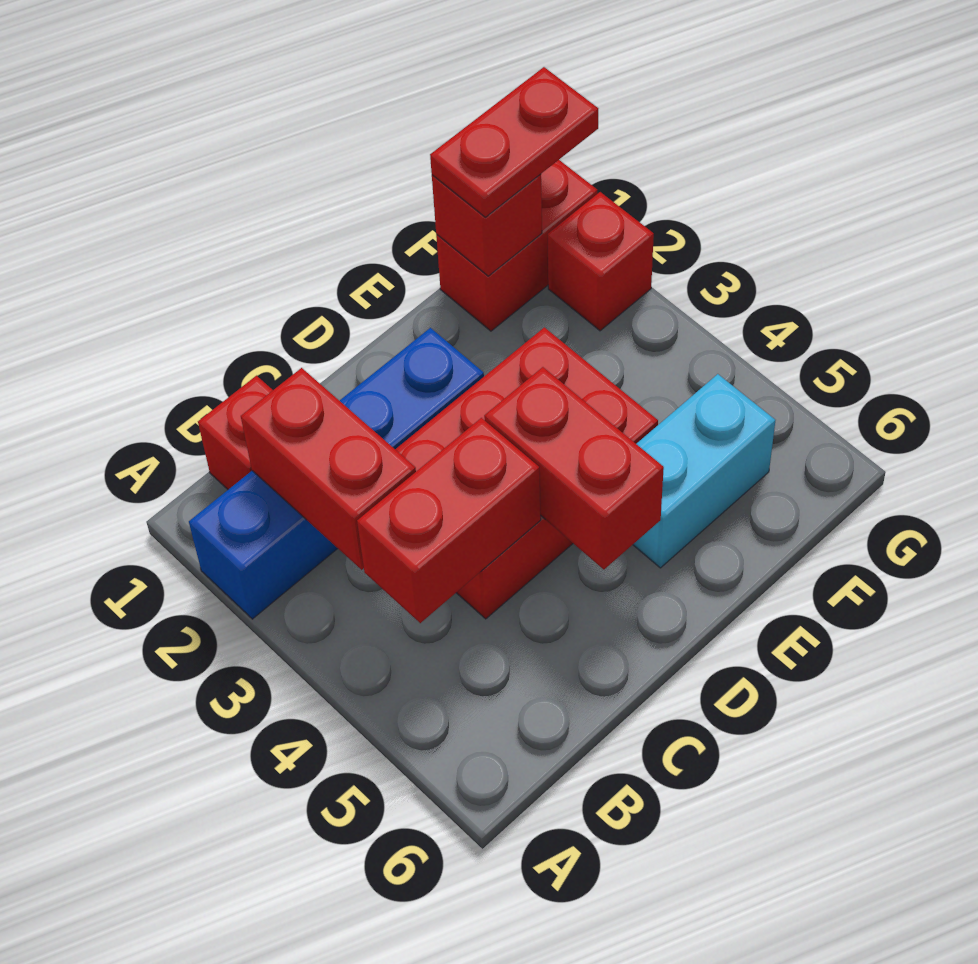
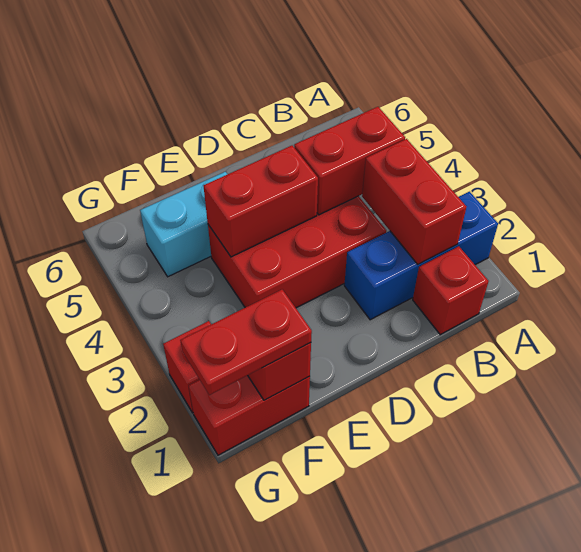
blue 1x4 brick [189,328,484,619] -> blue 1x3 brick [344,192,498,320]
red 1x2 brick [484,367,664,570] -> red 1x2 brick turned to [203,146,318,257]

